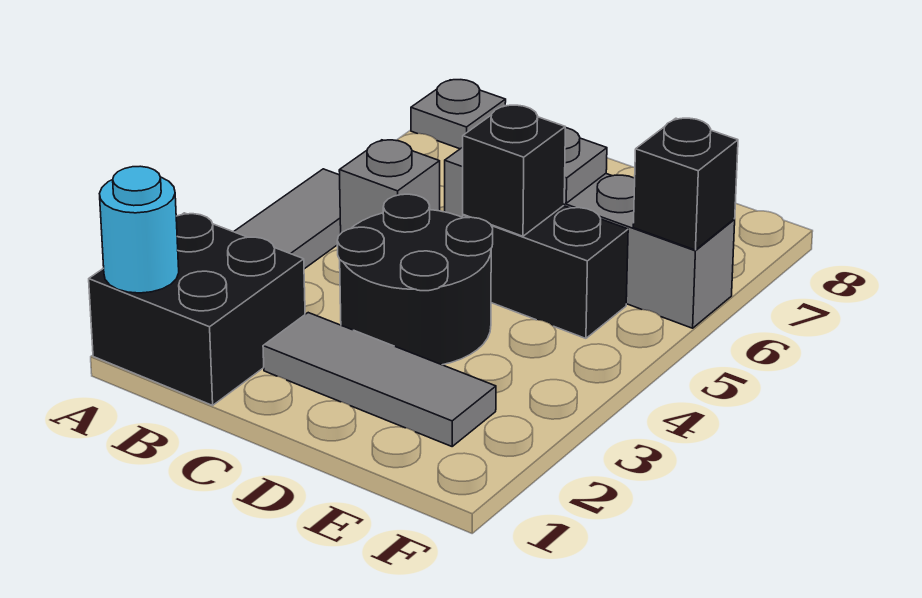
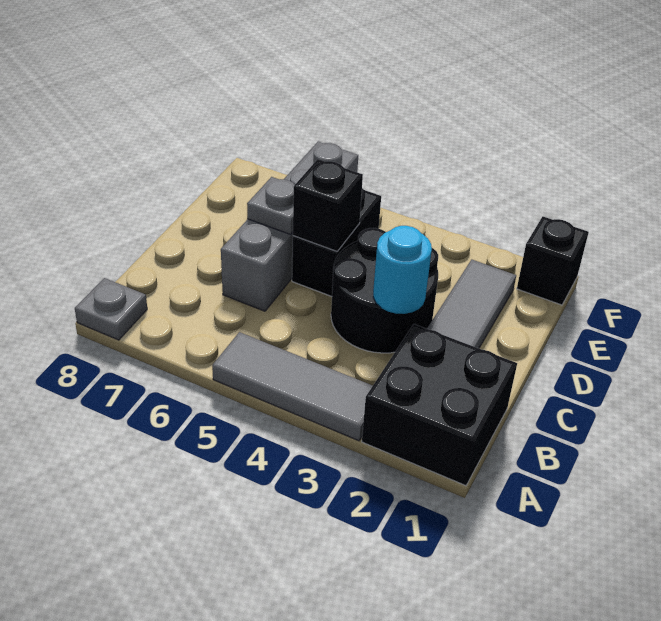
cyan 1x1 round brick [99,166,179,293] -> cyan 1x1 round brick moved to [373,226,432,314]
grey 1x1 brick [339,140,440,233] -> none
black 1x1 brick [633,118,738,250] -> black 1x1 brick moved to [517,217,589,305]

